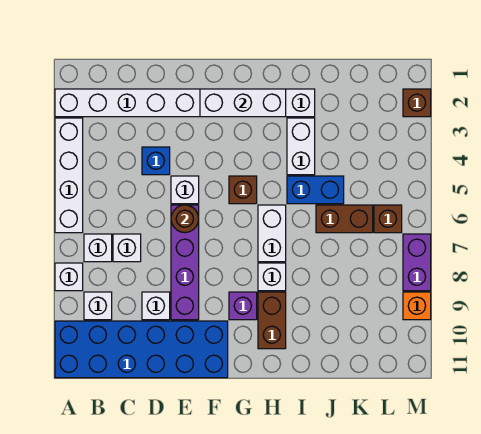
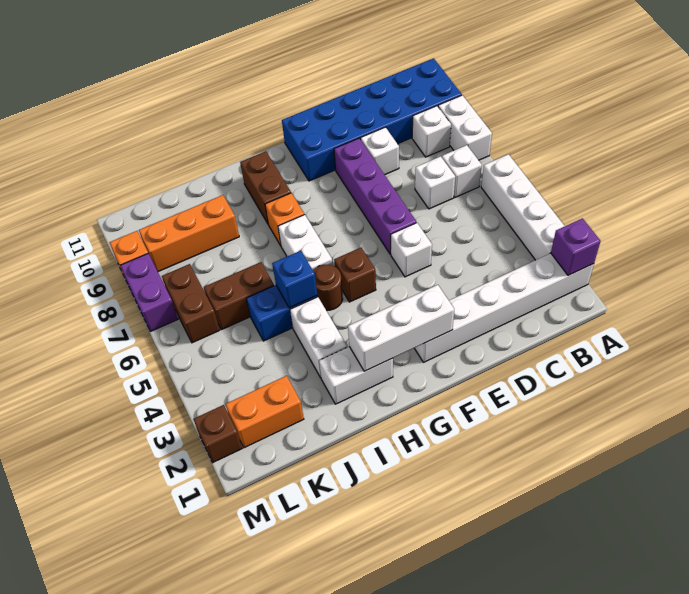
white 1x1 brick [55,263,83,291] -> white 1x2 brick [438,95,492,160]
blue 1x1 brick [142,147,170,175] -> blue 1x1 brick moved to [272,251,317,308]
brown 1x1 round brick [171,205,199,233] -> brown 1x1 round brick moved to [313,265,343,310]
purple 1x1 brick [229,292,257,320] -> purple 1x1 brick moved to [551,218,601,275]
white 1x1 brick [258,263,286,291] -> orange 1x1 brick [265,193,304,245]
none -> orange 1x3 brick [139,195,239,272]
none -> orange 1x2 brick [226,376,304,448]
brown 1x1 brick [374,205,402,233] -> brown 1x2 brick [162,264,220,343]

